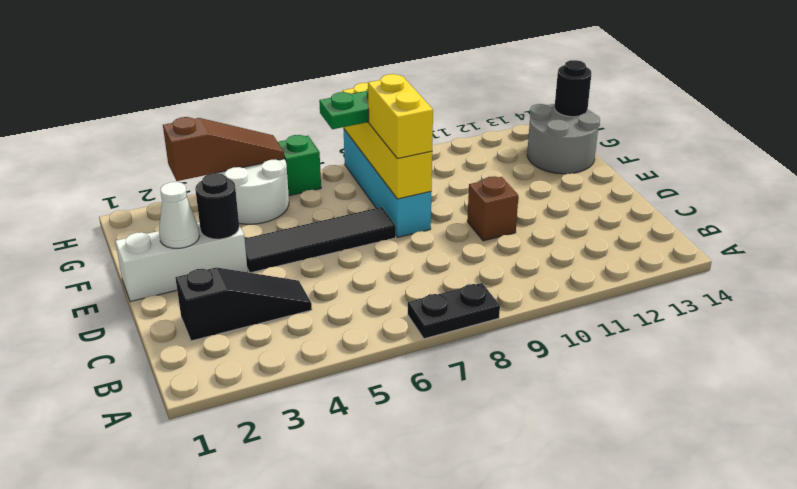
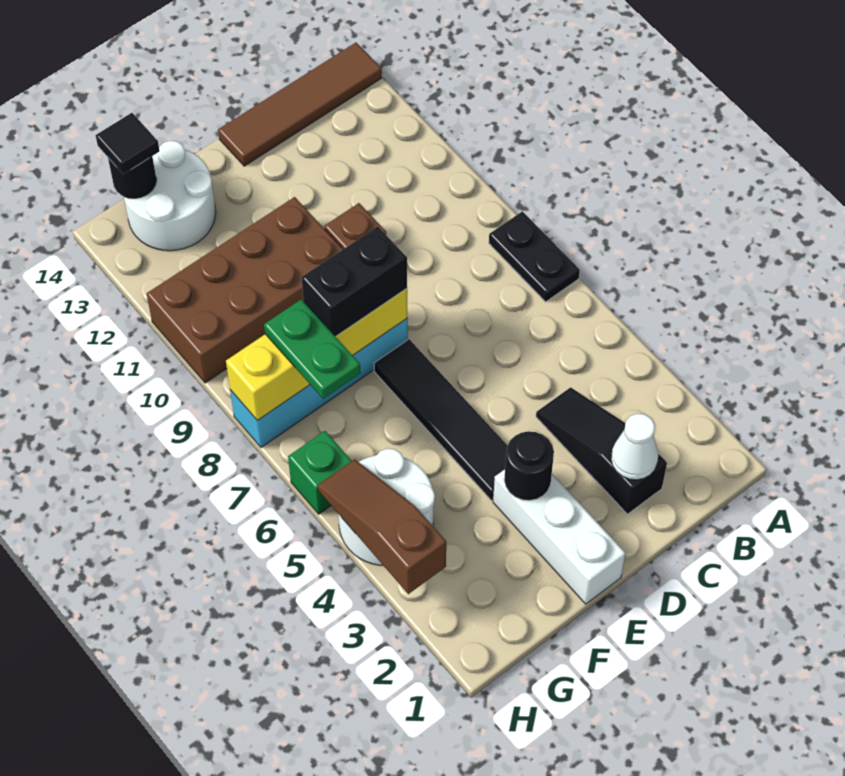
none -> brown 1x4 tile [218,43,382,166]
white 1x1 cone [159,182,199,248] -> white 1x1 cone moved to [611,414,658,480]
yellow 1x2 brick [368,74,433,159] -> black 1x2 brick [302,226,407,337]
none -> brown 2x4 brick [147,197,343,383]
grey 2x2 round brick [527,104,600,174] -> white 2x2 round brick [124,141,216,251]
none -> black 1x1 tile [96,113,160,174]

